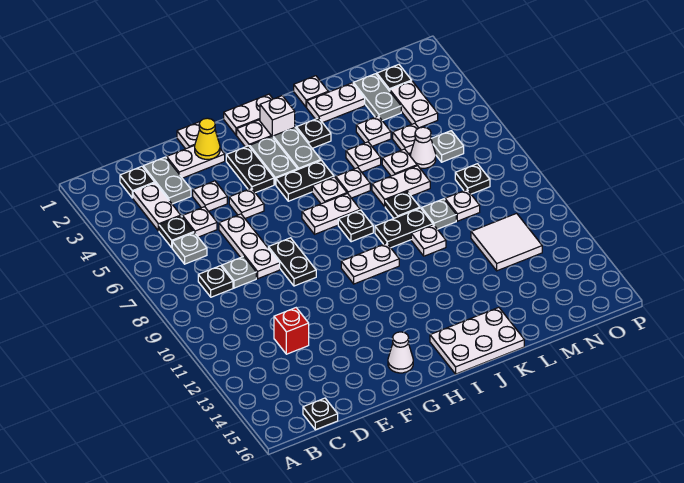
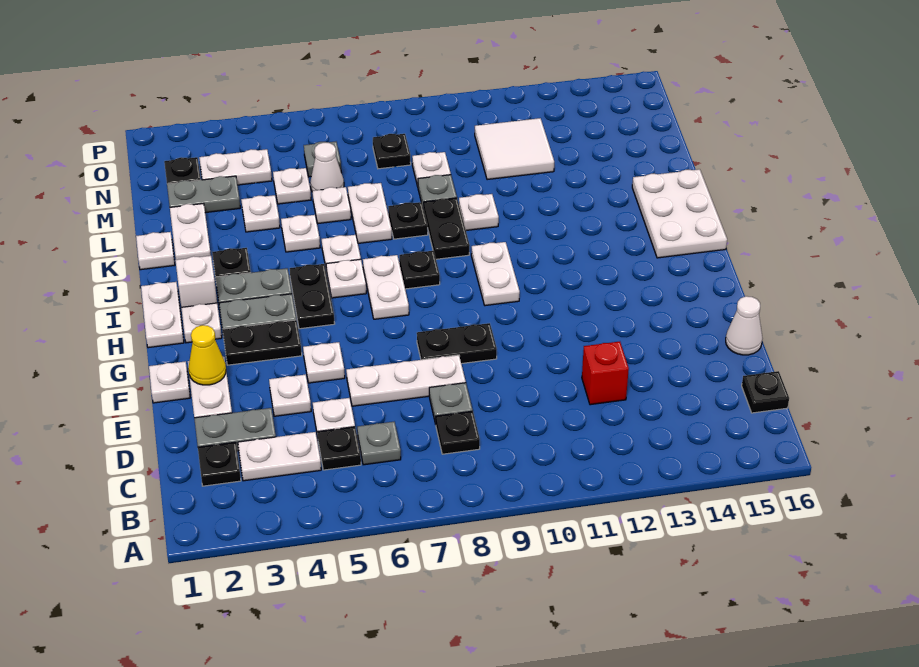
white 1x1 cone [388,332,413,373] -> white 1x1 cone moved to [726,296,763,355]

